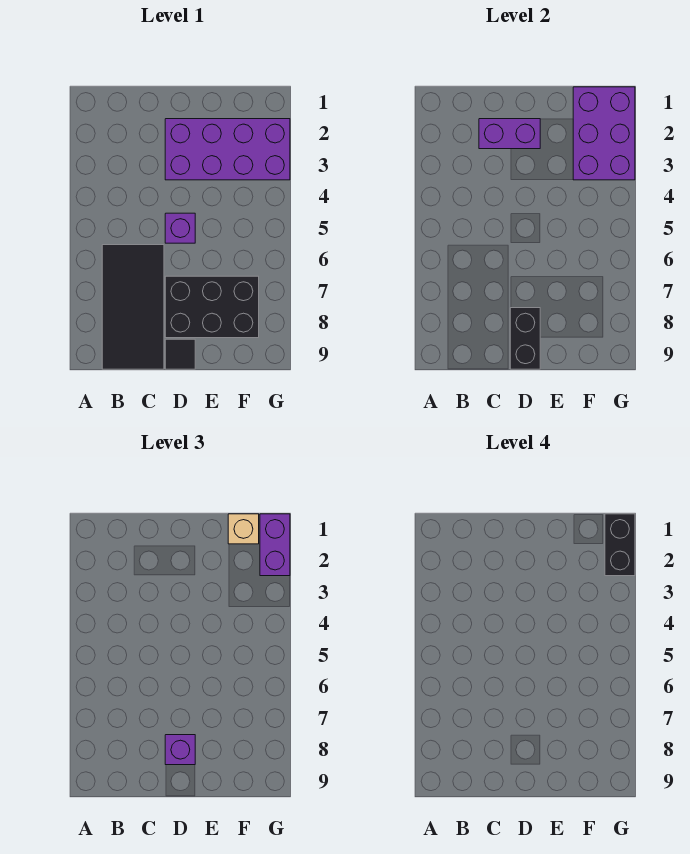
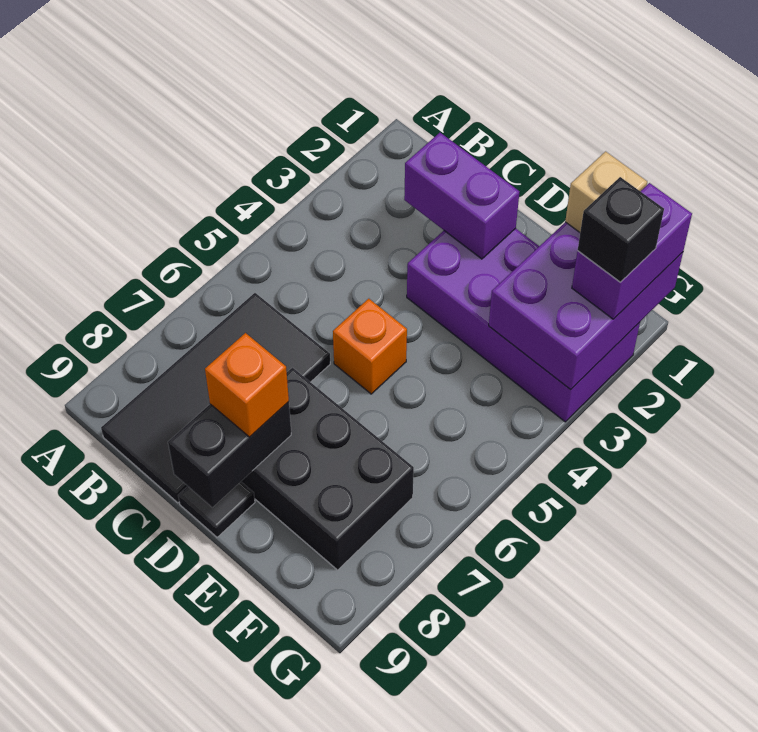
purple 1x1 brick [165,213,195,243] -> orange 1x1 brick [333,299,407,394]
purple 1x1 brick [165,735,195,765] -> orange 1x1 brick [205,333,289,437]
black 1x2 brick [605,514,635,576] -> black 1x1 brick [578,177,664,282]

